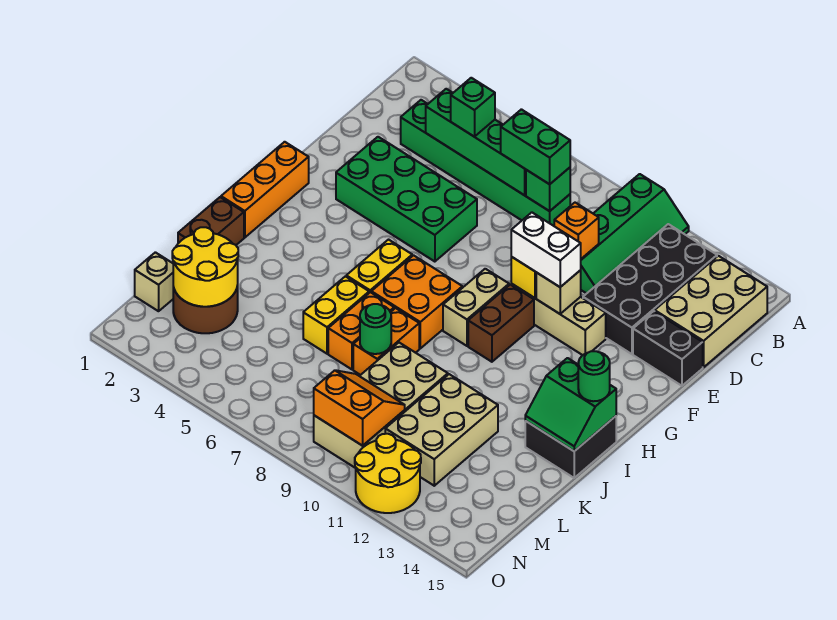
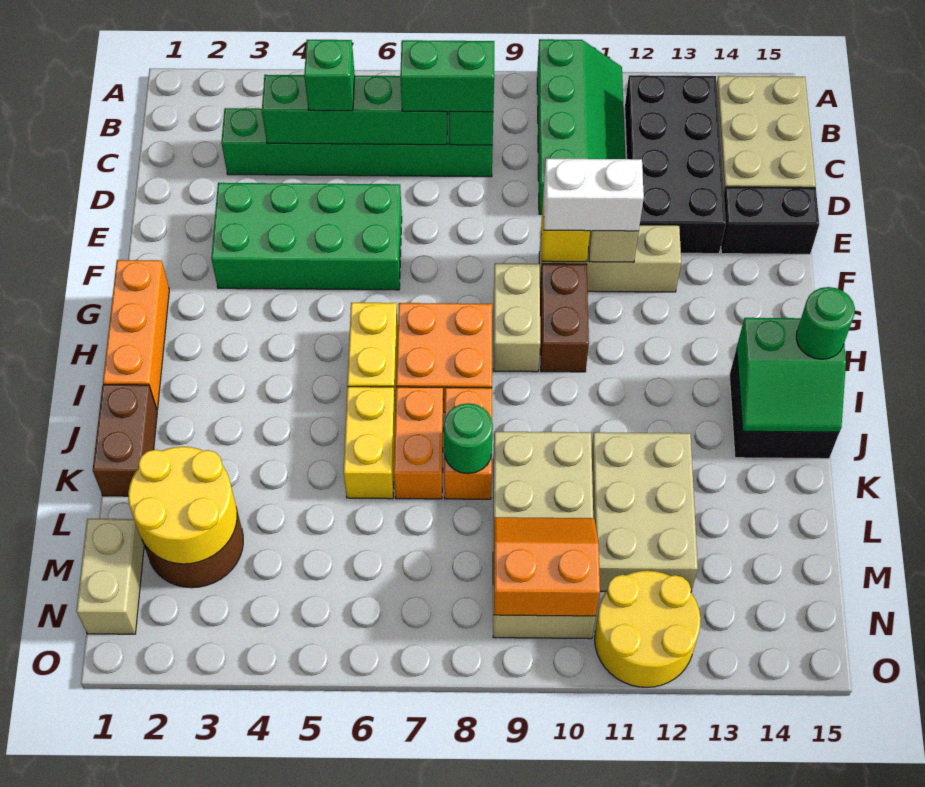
orange 1x1 brick [554,203,599,259] -> none
tan 1x1 brick [135,252,173,311] -> tan 1x2 brick [76,519,144,634]

